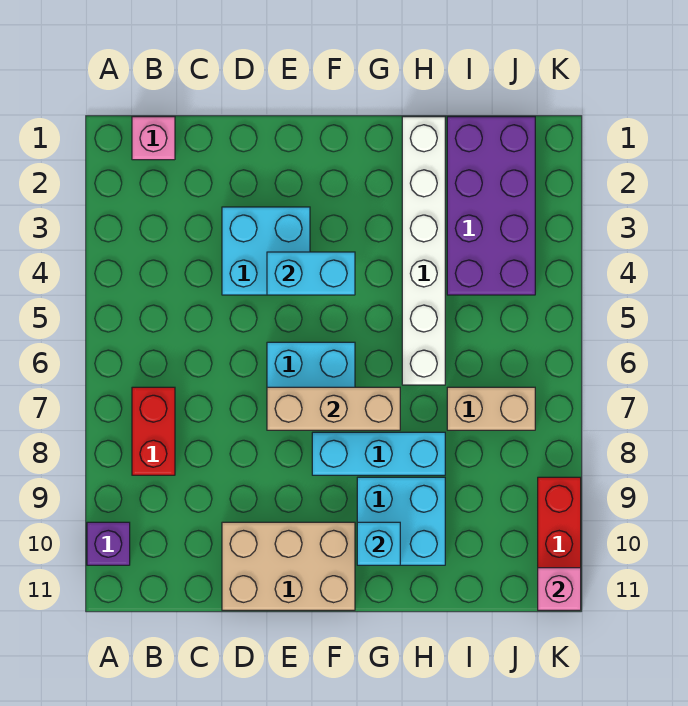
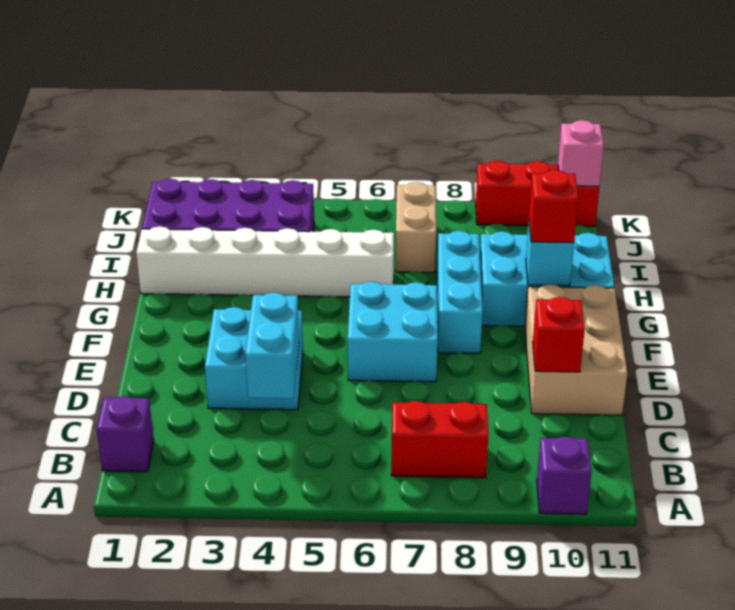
pink 1x1 brick [132,117,175,160] -> purple 1x1 brick [97,396,154,472]
none -> red 1x1 brick [533,297,585,372]
cyan 1x2 brick [267,252,355,295] -> cyan 1x2 brick moved to [245,293,299,399]
tan 1x3 brick [267,387,400,430] -> none
cyan 2x2 brick [357,477,445,565] -> cyan 2x3 brick [480,231,614,326]
none -> red 1x1 brick [529,170,578,243]

